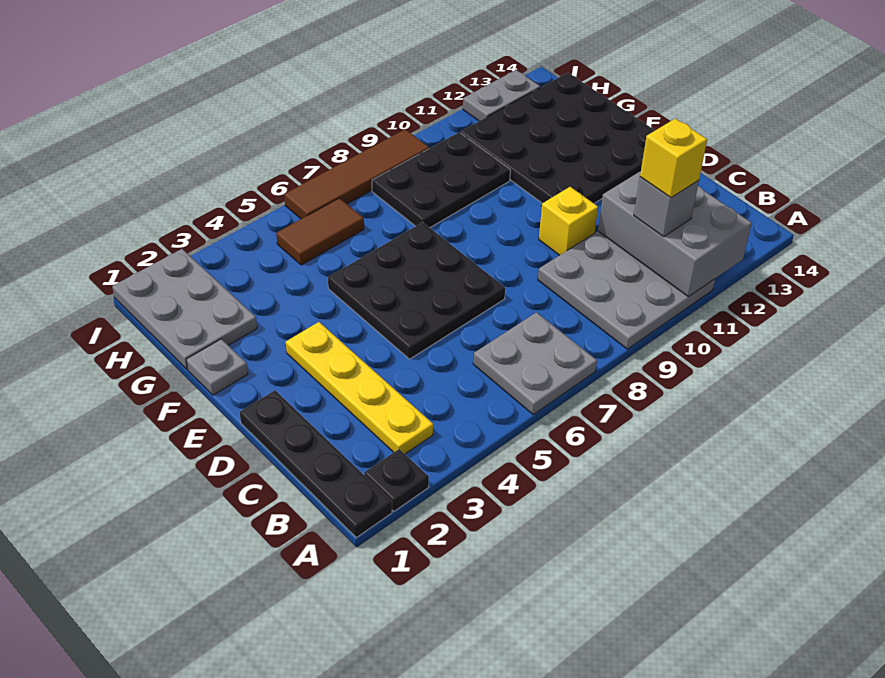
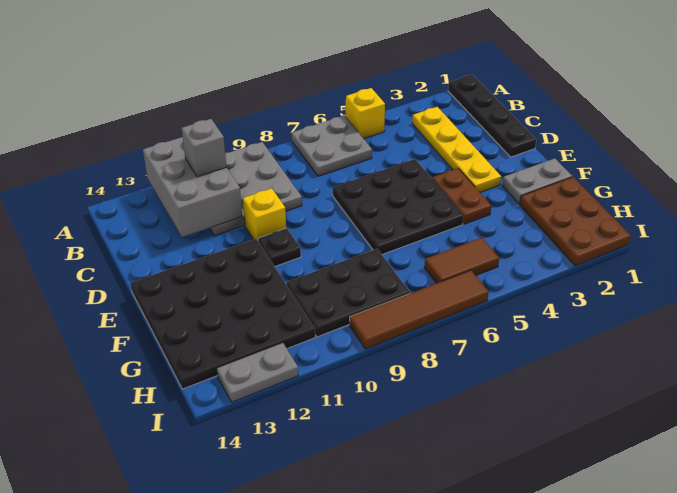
black 1x1 plate [364,449,429,511] -> black 1x1 plate moved to [258,228,301,266]
yellow 1x1 brick [640,119,707,198] -> yellow 1x1 brick moved to [346,88,385,139]
none -> brown 1x2 plate [432,168,491,224]
grey 1x1 plate [186,339,248,395] -> grey 1x2 plate [502,158,572,204]
grey 2x3 plate [112,249,257,369] -> brown 2x3 plate [520,177,631,266]

